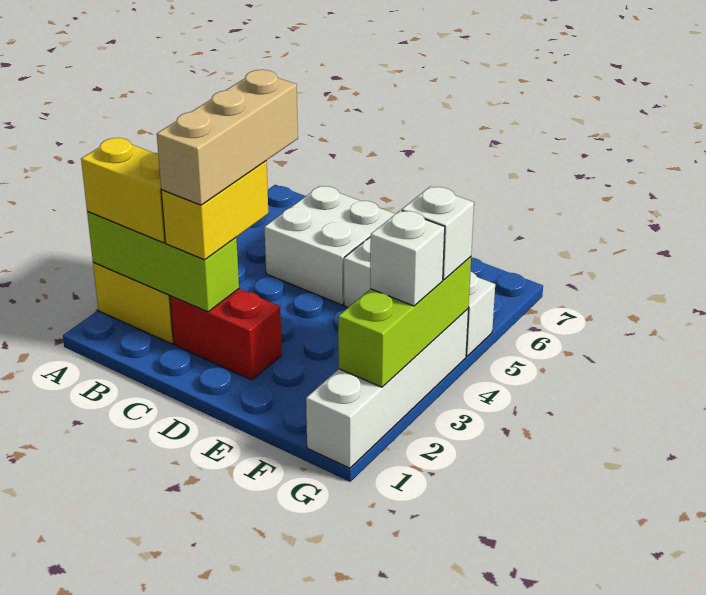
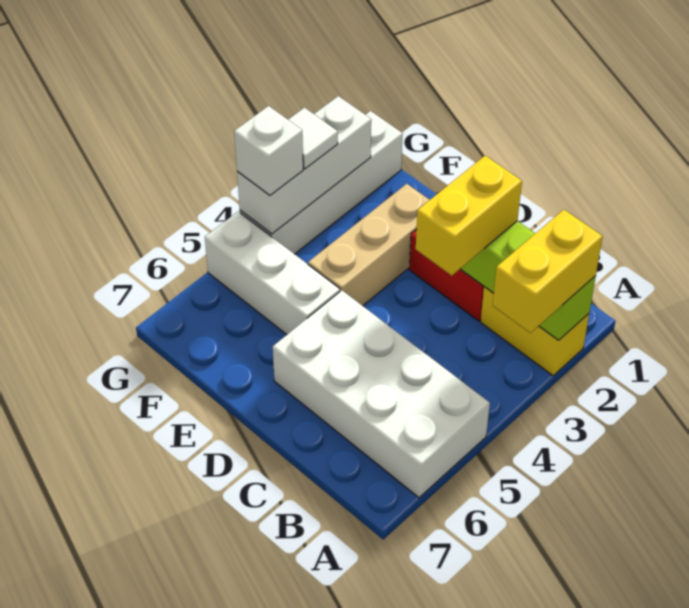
yellow 1x2 brick [81,138,165,243] -> yellow 1x2 brick turned to [493,210,603,333]
tan 1x3 brick [157,70,298,205] -> tan 1x3 brick moved to [308,184,429,306]
white 2x2 brick [264,186,395,305] -> white 2x4 brick [273,290,490,498]
lime 1x3 brick [338,257,471,387] -> white 1x3 brick [237,96,371,234]
white 1x1 brick [370,210,445,306] -> white 1x1 tile [288,108,338,169]

